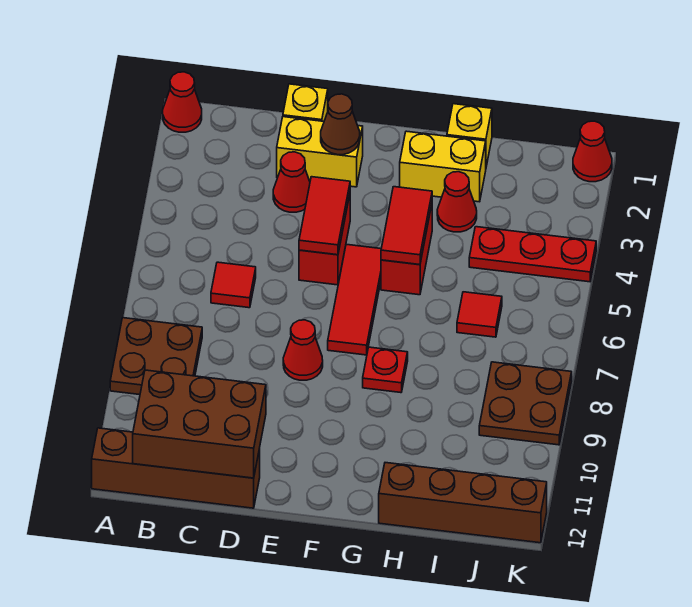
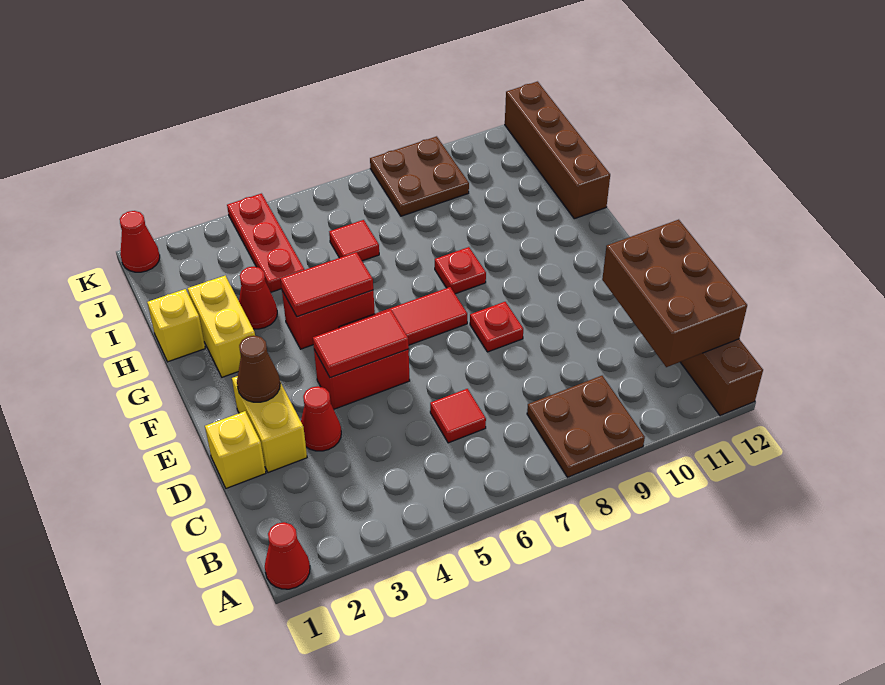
red 1x1 cone [283,320,323,380] -> red 1x1 plate [470,302,523,352]

